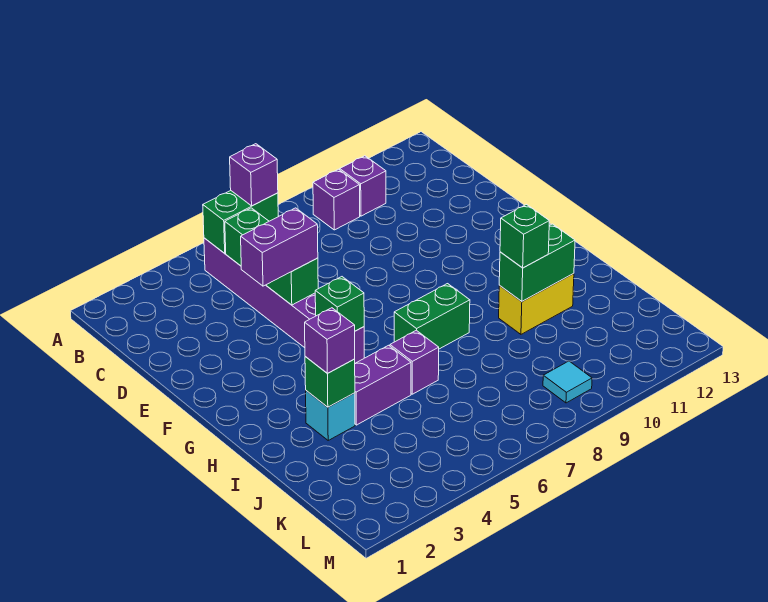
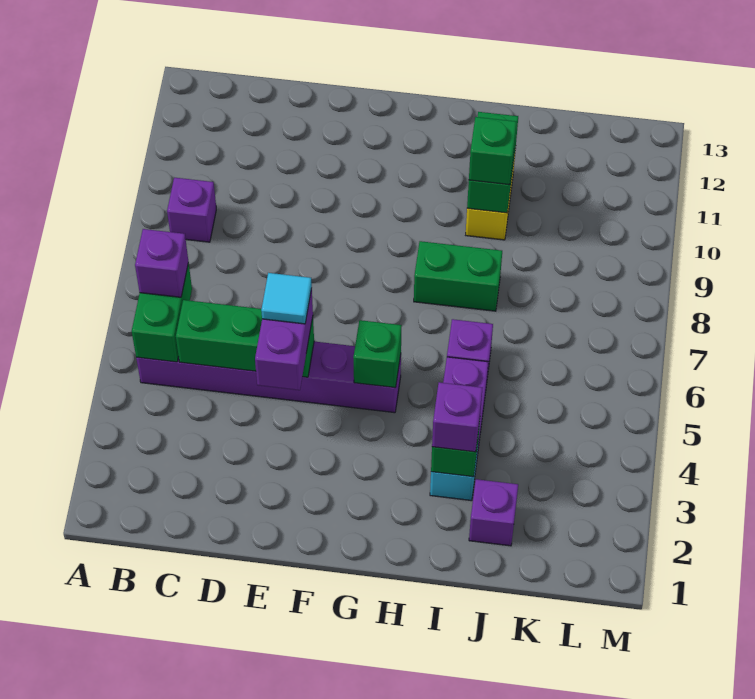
purple 1x1 brick [340,156,386,216] -> purple 1x1 brick moved to [469,479,518,546]
green 1x2 brick [394,284,470,349] -> green 1x2 brick turned to [414,241,502,311]
cyan 1x1 tile [543,361,592,403] -> cyan 1x1 tile moved to [261,273,312,324]

